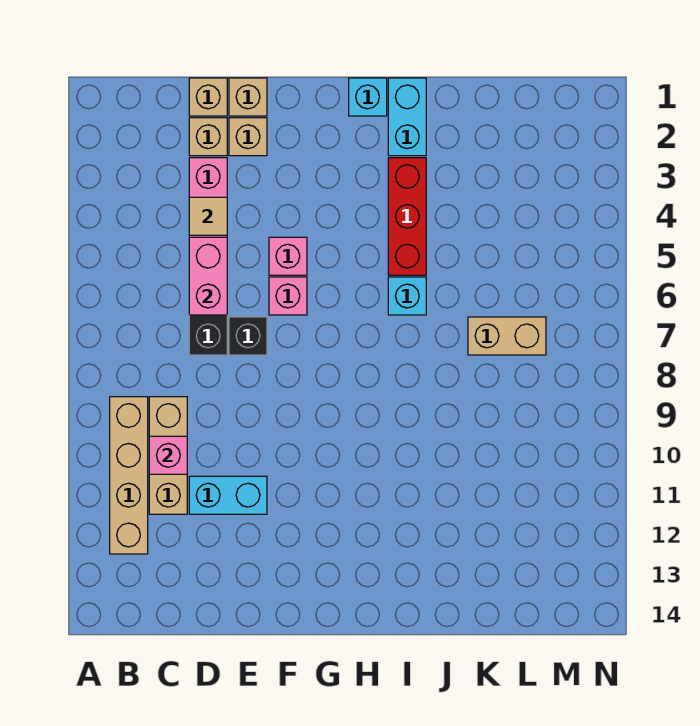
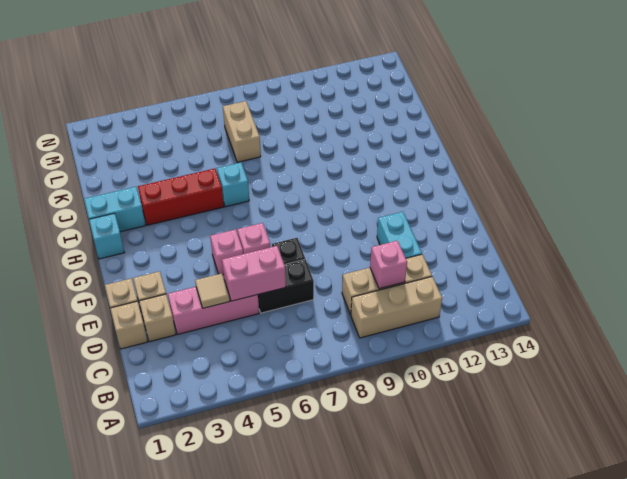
tan 1x4 brick [110,397,148,554] -> tan 1x3 brick [351,277,442,338]

